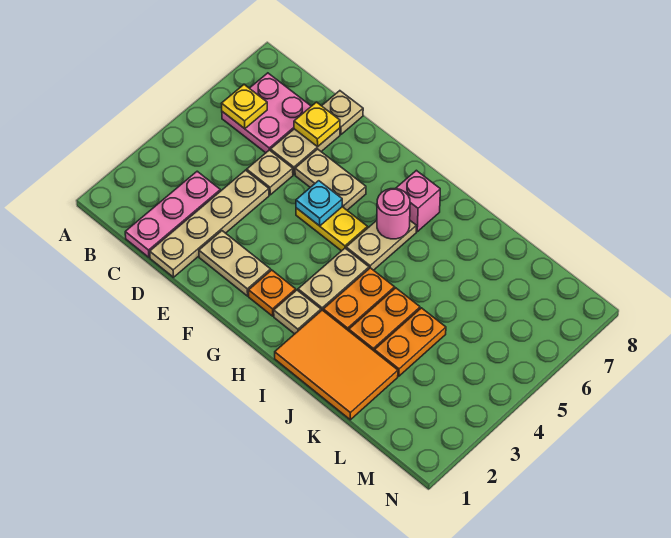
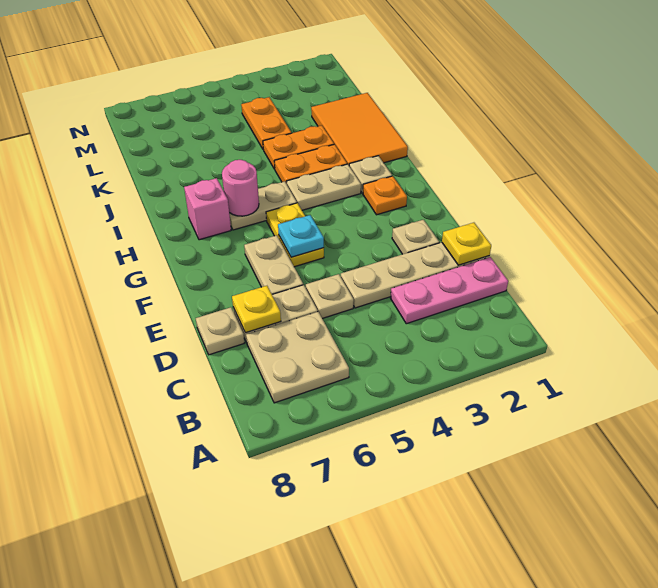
pink 2x2 plate [222,73,311,153] -> tan 2x2 plate [246,312,349,403]
yellow 1x1 plate [221,85,267,129] -> yellow 1x1 plate moved to [442,223,491,265]
tan 1x2 plate [199,231,271,296] -> tan 1x1 plate [392,220,439,254]
orange 1x2 plate [375,308,446,376] -> orange 1x2 plate turned to [241,97,291,149]

